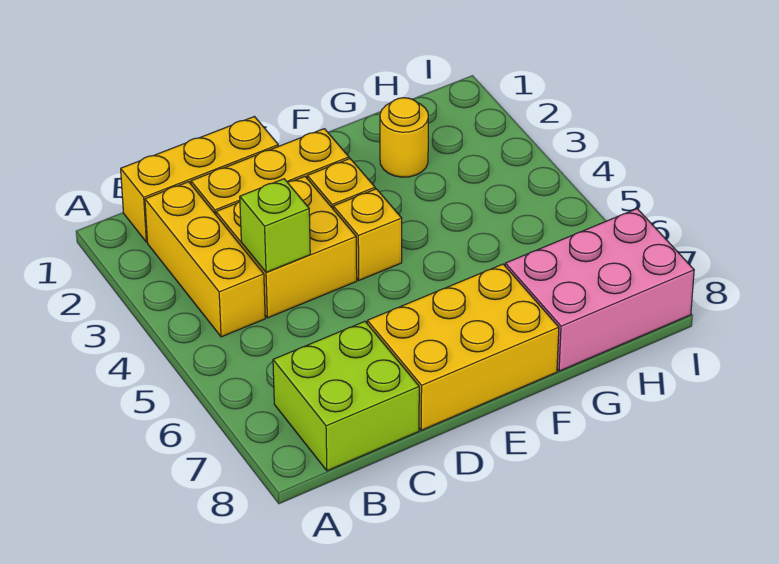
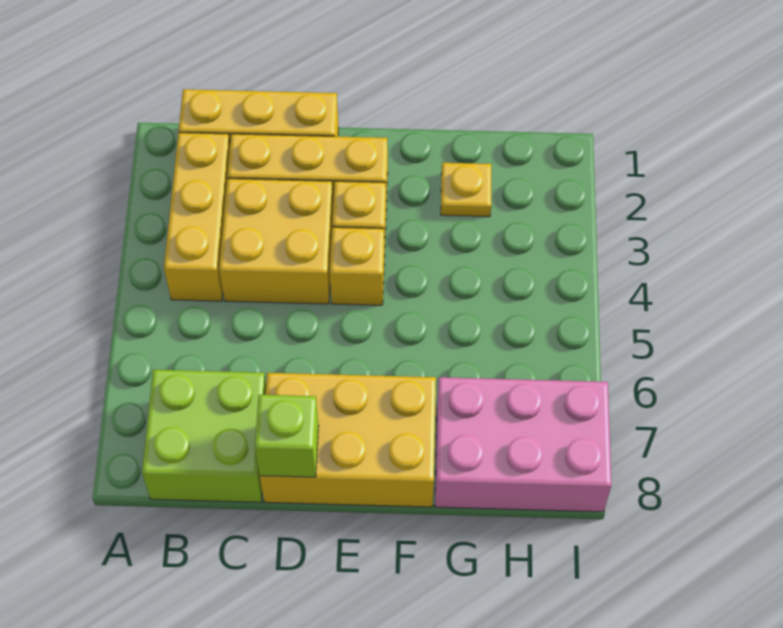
lime 1x1 brick [240,179,310,272] -> lime 1x1 brick moved to [255,395,319,477]
yellow 1x1 round brick [380,98,428,177] -> yellow 1x1 plate [441,163,491,217]

